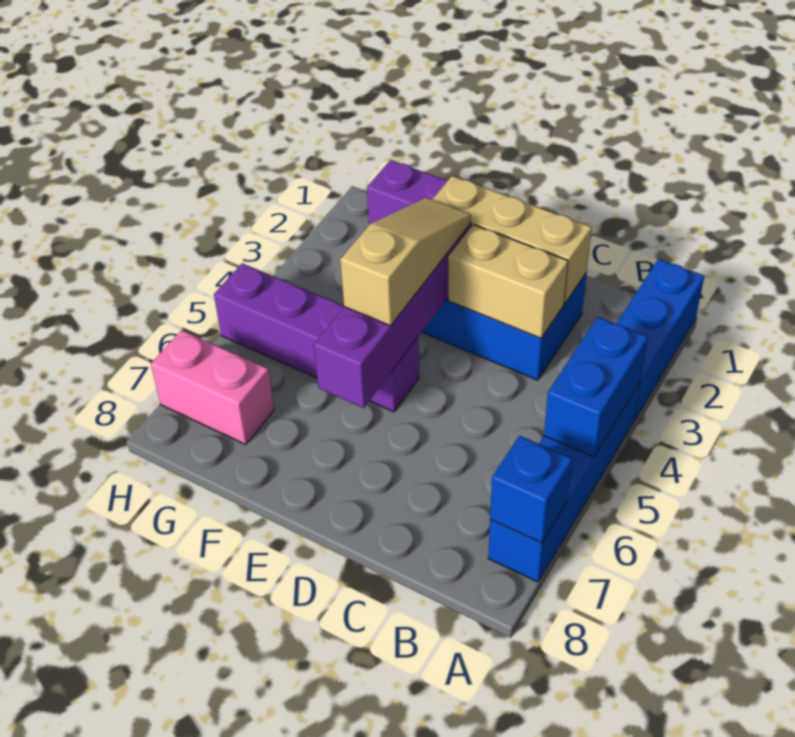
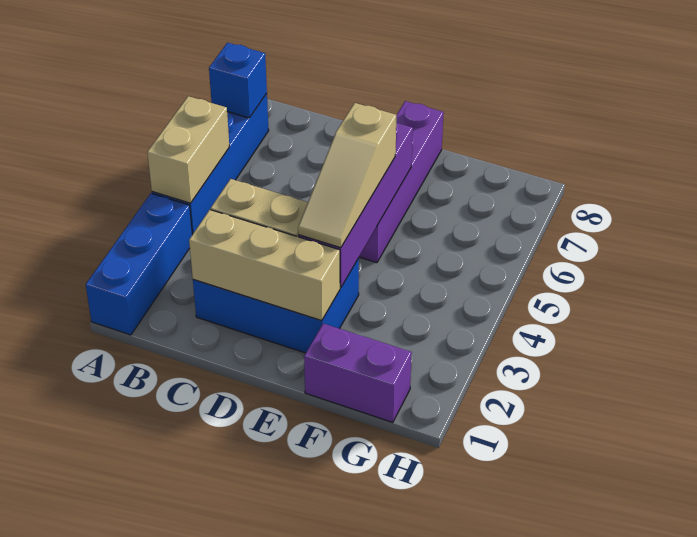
blue 1x2 brick [544,317,648,457] -> tan 1x2 brick [147,96,229,203]
purple 1x4 brick [214,263,419,412] -> purple 1x4 brick turned to [359,101,444,263]
pink 1x2 brick [151,330,274,444] -> none

